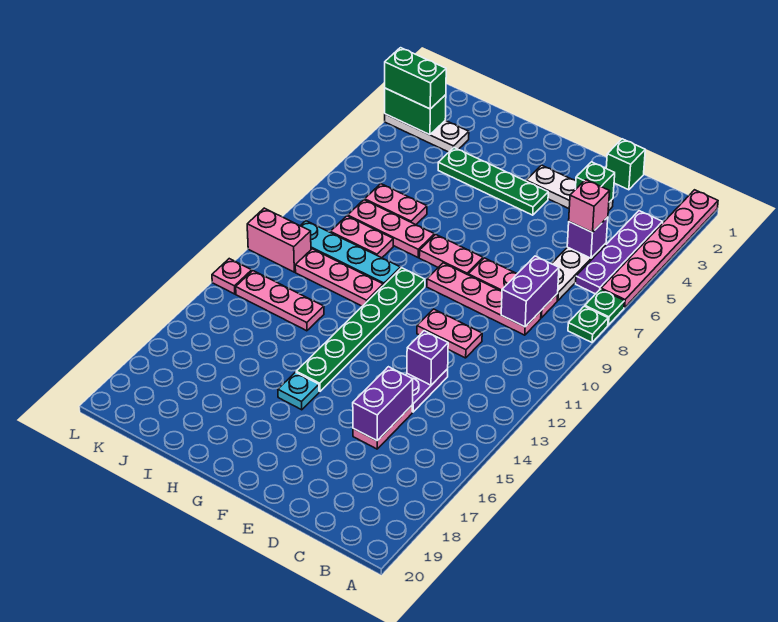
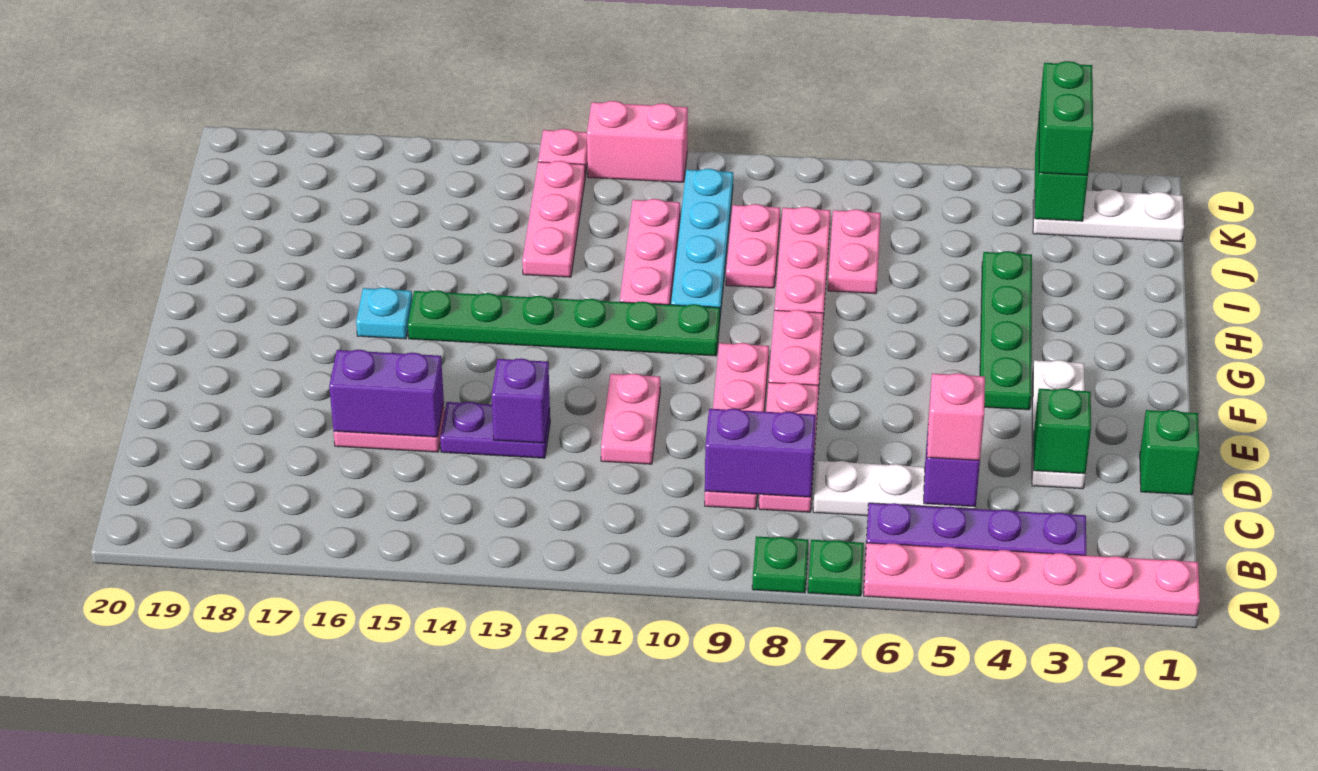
white 1x3 plate [385,114,469,152] -> white 1x3 plate turned to [1033,189,1184,242]
pink 1x2 brick [247,208,311,272] -> pink 1x2 brick turned to [587,101,688,182]

